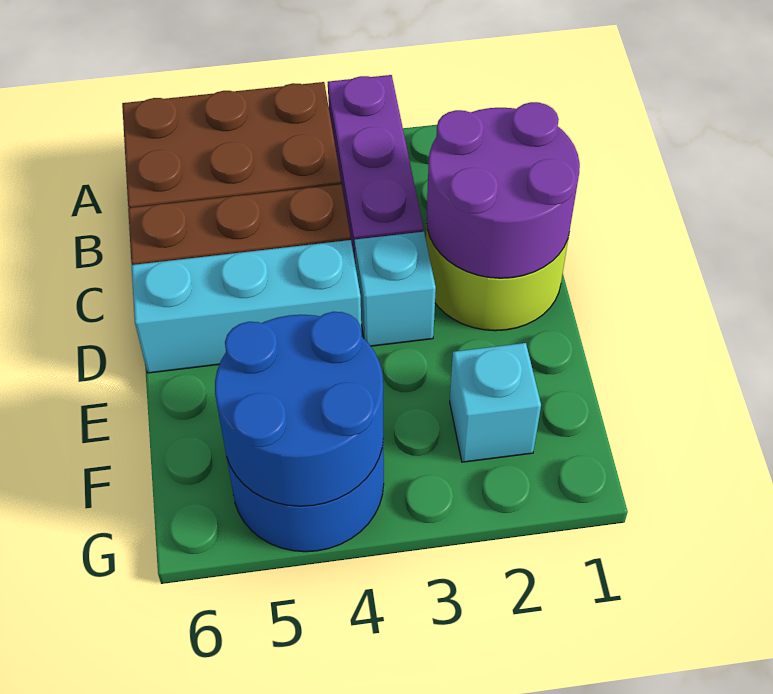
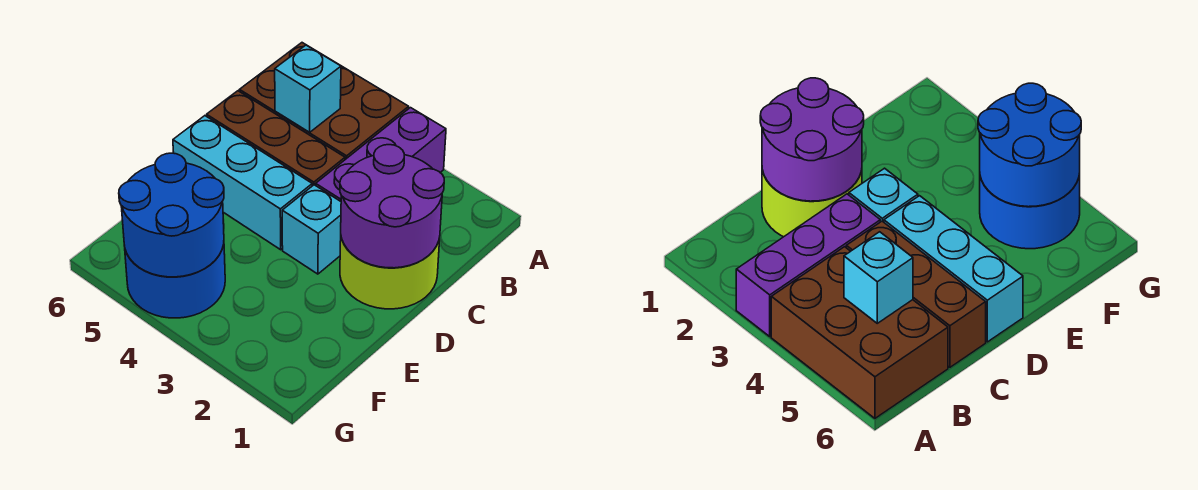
cyan 1x1 brick [450,343,541,462] -> cyan 1x1 brick moved to [275,45,341,132]

